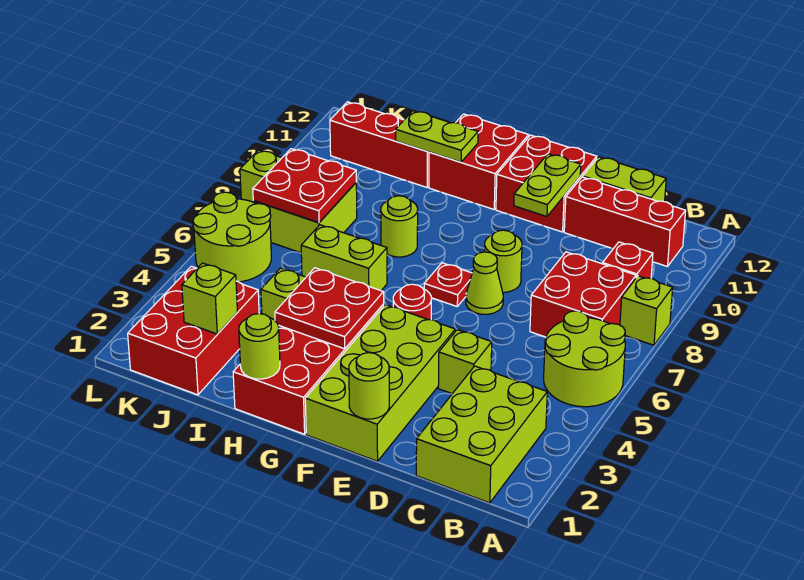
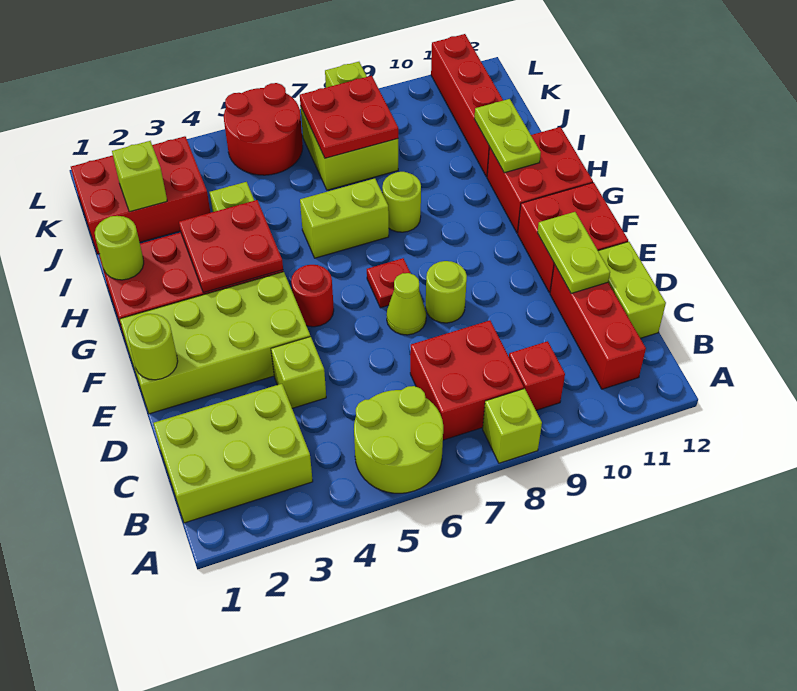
lime 1x2 plate [514,154,581,217] -> lime 1x2 plate turned to [537,212,610,293]
lime 1x2 brick [301,225,387,291] -> lime 1x2 brick turned to [300,179,389,258]
red 1x3 brick [330,102,429,187] -> red 1x4 brick [431,34,503,177]
lime 2x2 round brick [193,192,271,282] -> red 2x2 round brick [224,83,303,175]

